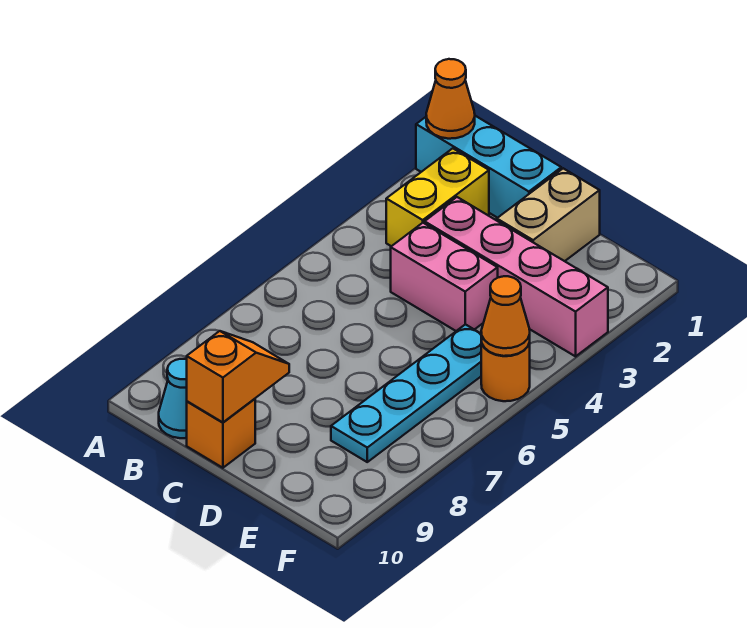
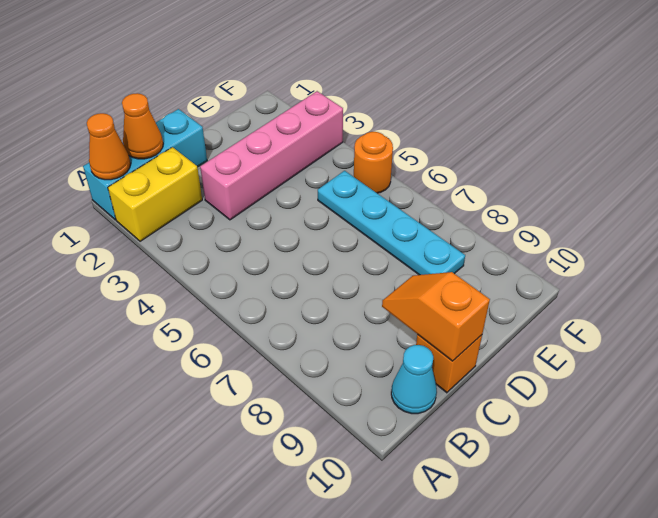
yellow 1x2 brick [386,148,489,246] -> yellow 1x2 brick turned to [108,147,202,241]
pink 1x2 brick [391,223,498,331] -> none
tan 1x2 brick [497,168,600,261] -> none
orange 1x1 cone [481,276,530,356] -> orange 1x1 cone moved to [122,93,163,159]

